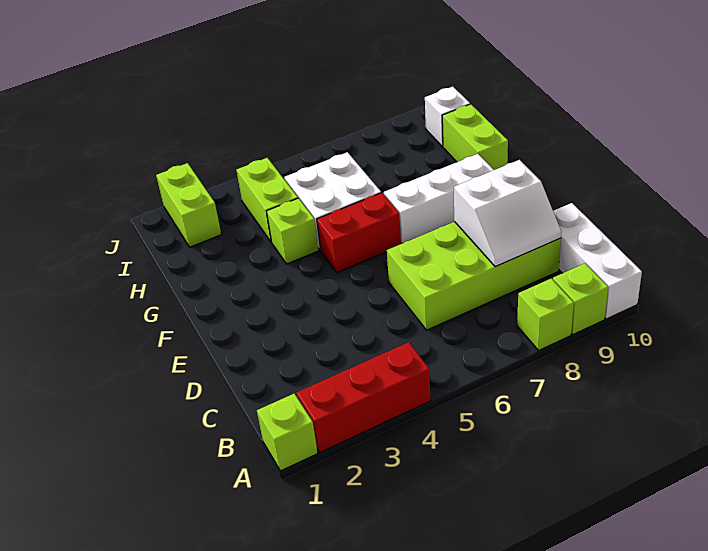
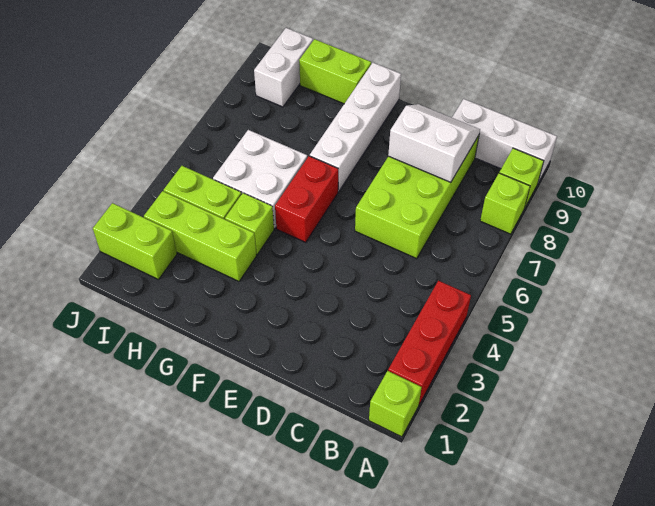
white 2x2 slope [454,160,561,267] -> white 2x2 slope turned to [388,104,480,182]
white 1x3 brick [384,154,493,244] -> white 1x4 brick [310,63,401,192]
none -> lime 1x3 brick [144,191,257,281]
white 1x1 brick [425,87,470,146] -> white 1x2 brick [254,28,313,107]

